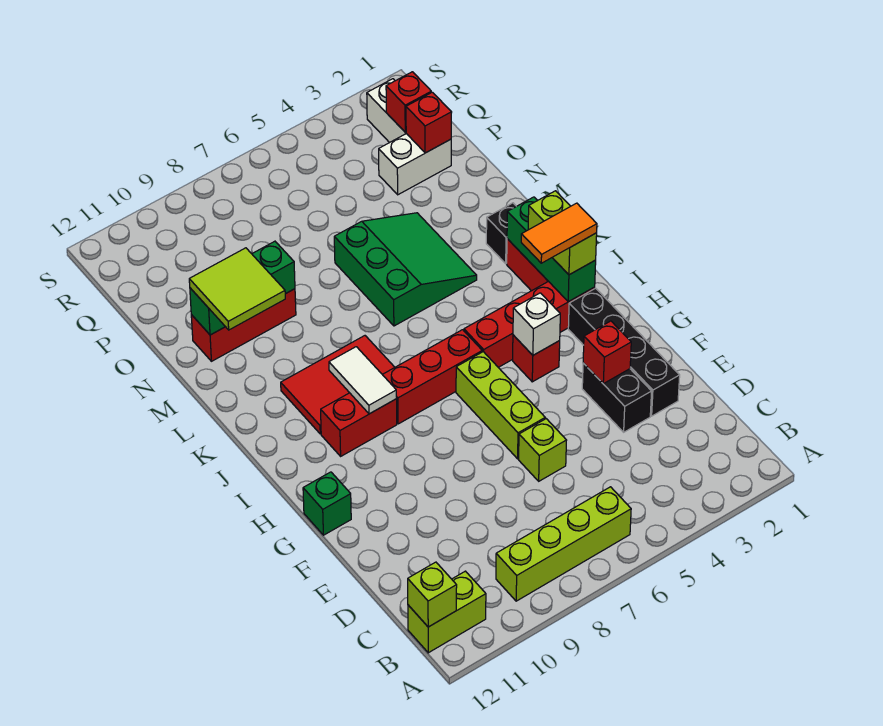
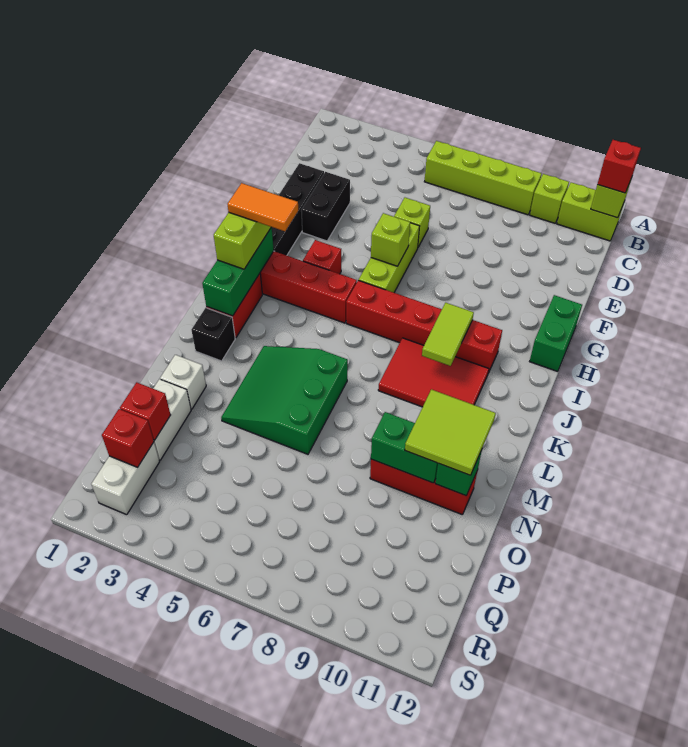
none -> lime 1x1 brick [530,174,569,223]
red 1x1 brick [583,321,631,384] -> red 1x1 brick moved to [597,140,641,193]
none -> lime 1x1 brick [371,213,410,266]
green 1x1 brick [303,472,351,535] -> green 1x2 brick [530,295,582,371]
white 1x1 brick [513,293,560,355] -> white 1x1 brick moved to [160,355,206,409]
white 1x2 tile [329,347,397,414] -> lime 1x2 tile [422,303,474,366]
white 1x2 brick [379,134,451,195] -> white 1x2 brick turned to [153,379,191,460]

